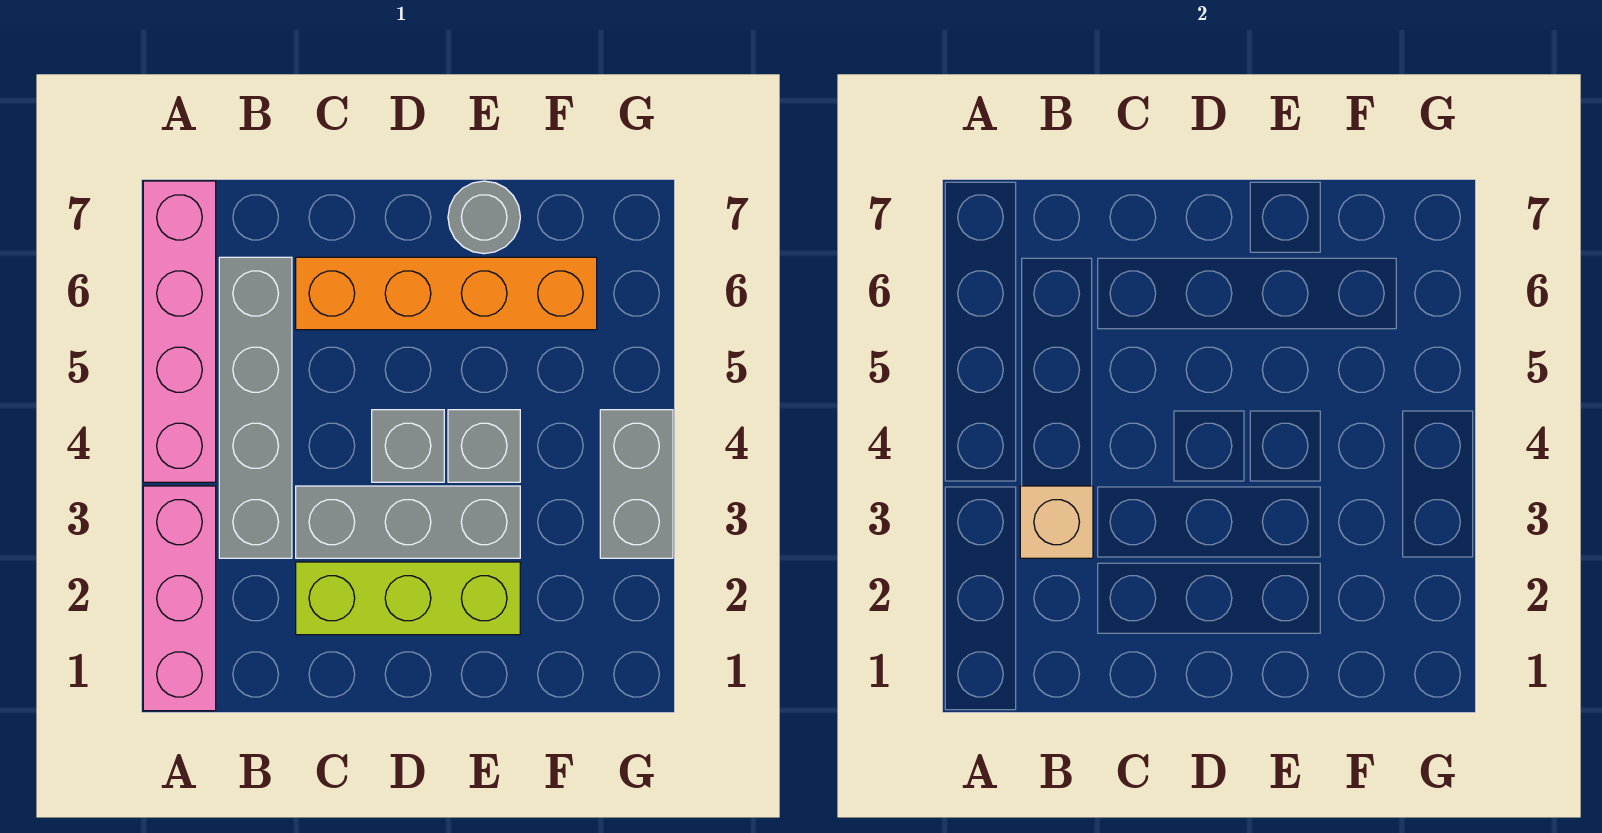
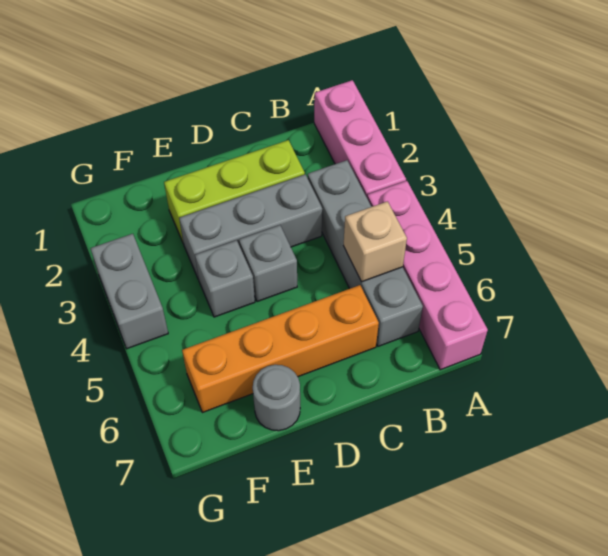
tan 1x1 brick [1020,486,1093,558] -> tan 1x1 brick moved to [343,201,407,282]

